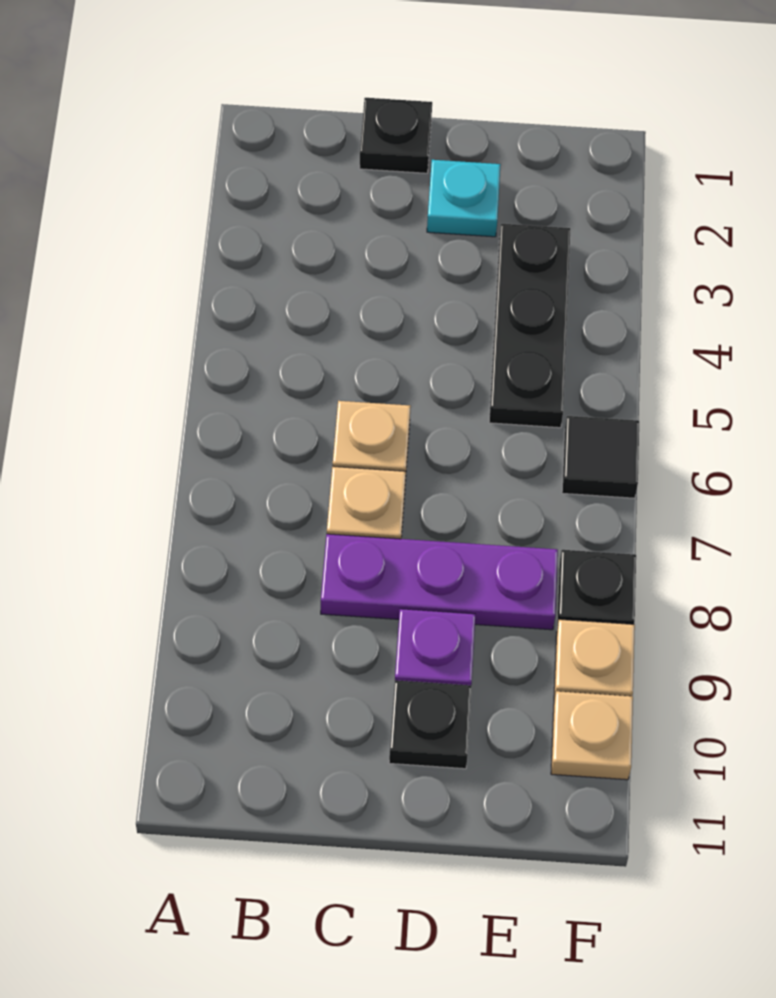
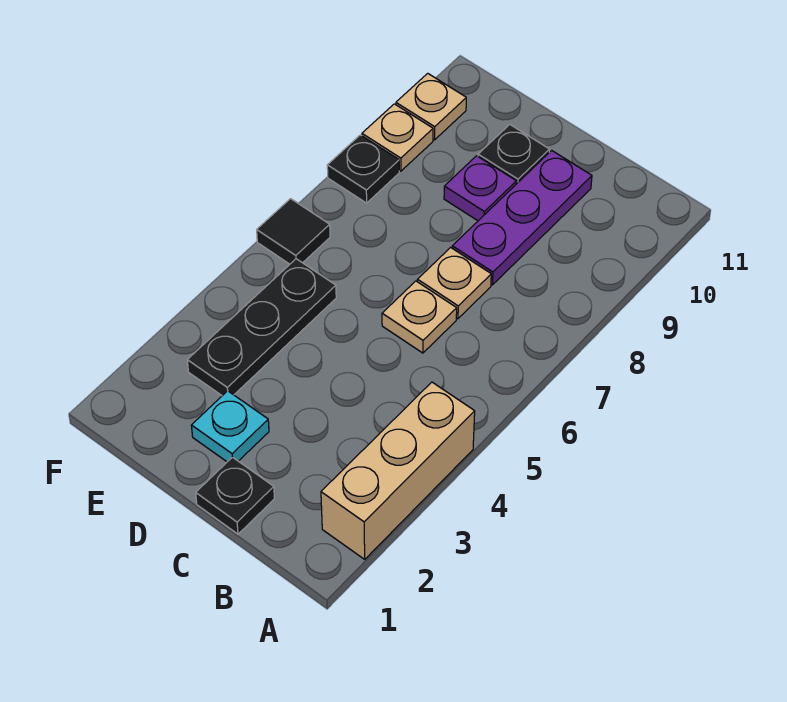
none -> tan 1x3 brick [321,382,475,559]
purple 1x3 plate [321,534,558,630] -> purple 1x3 plate turned to [452,150,592,285]

